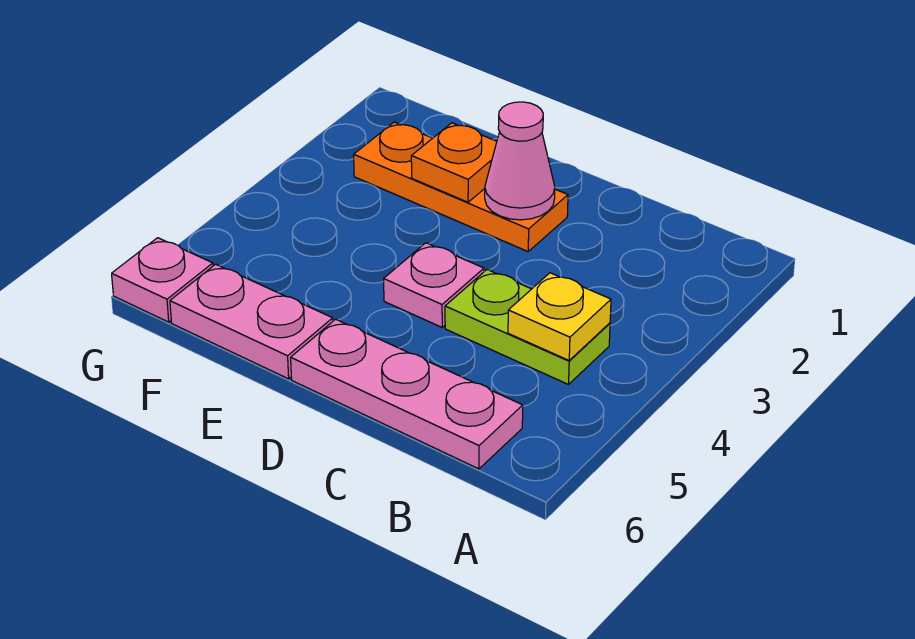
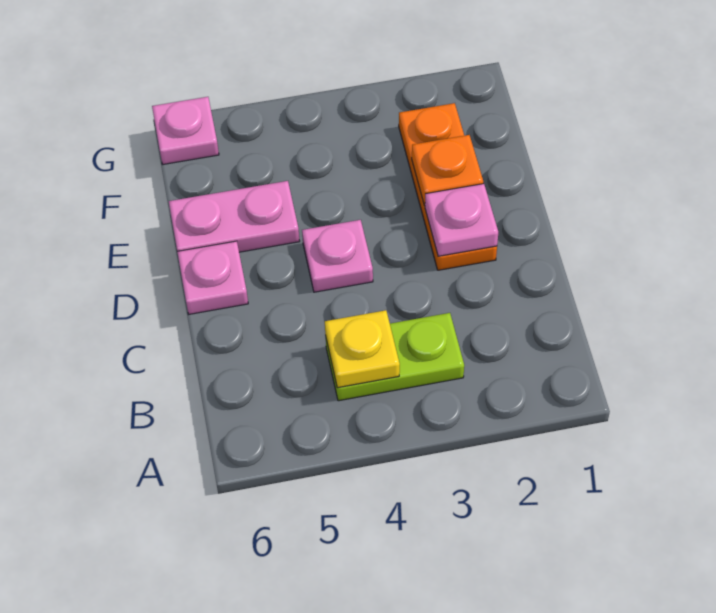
lime 1x2 plate [445,270,610,384] -> lime 1x2 plate turned to [326,313,464,401]
pink 1x3 plate [291,319,523,469] -> pink 1x1 plate [177,241,248,314]
pink 1x1 cone [485,102,555,220] -> pink 1x1 plate [425,184,498,256]
pink 1x2 plate [170,264,333,379] -> pink 1x2 plate turned to [169,181,300,252]

